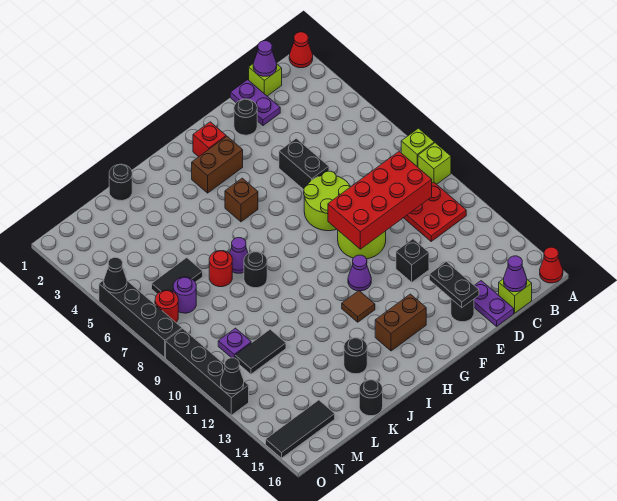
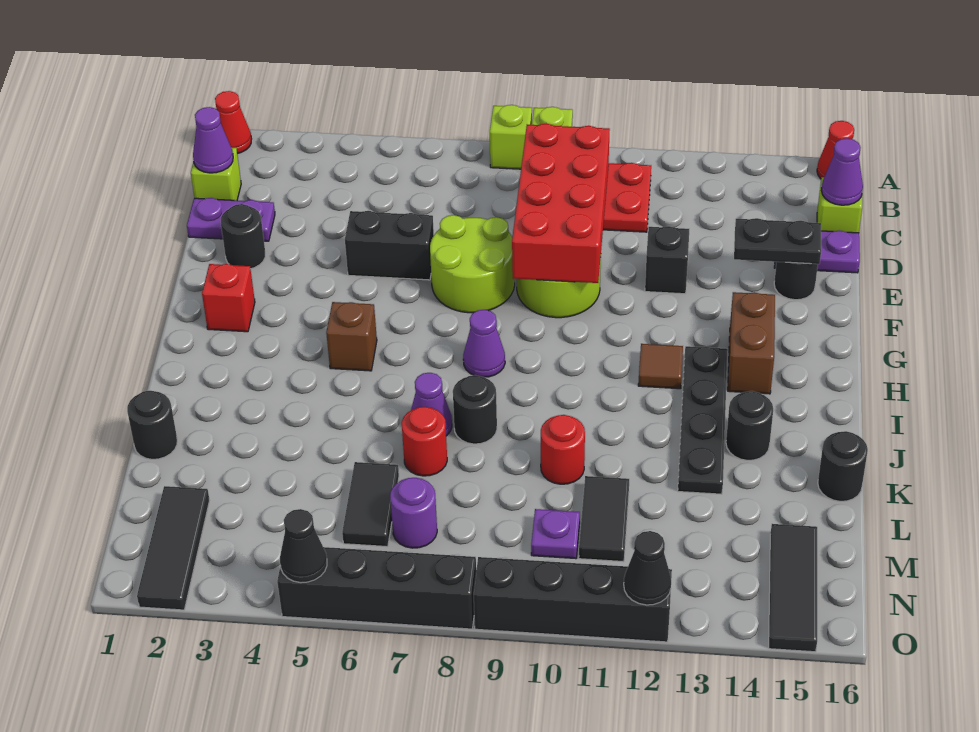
brown 1x2 brick [192,136,243,193] -> none
purple 1x1 cone [348,255,371,291] -> purple 1x1 cone moved to [463,310,505,377]
none -> black 1x4 plate [678,346,728,494]
none -> black 1x3 tile [137,486,210,610]
red 1x1 round brick [155,290,178,322] -> red 1x1 round brick moved to [541,415,585,484]

